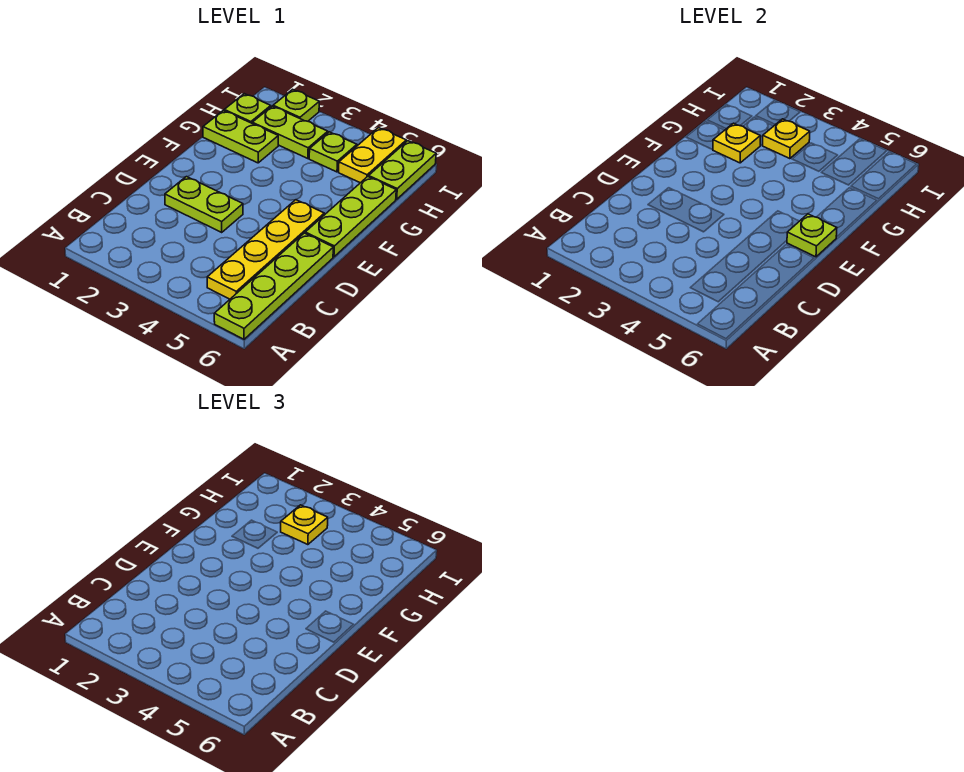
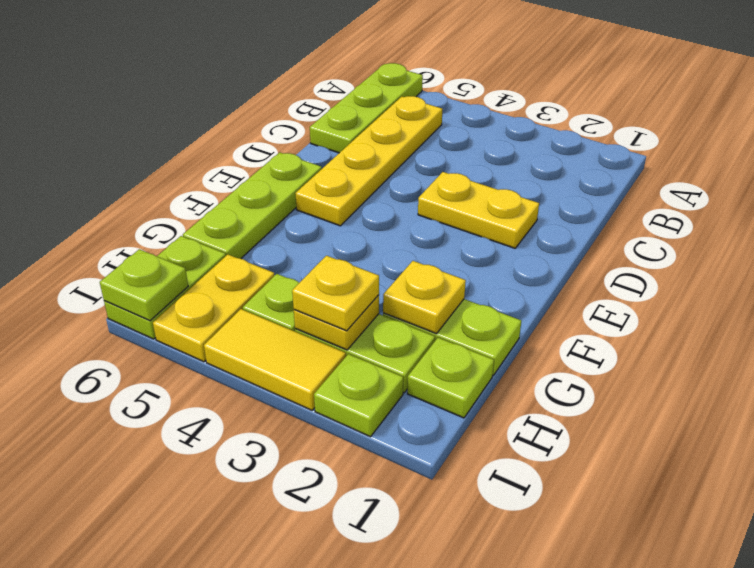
lime 1x4 plate [214,233,333,339] -> lime 1x3 plate [310,63,423,153]
lime 1x2 plate [165,177,243,232] -> yellow 1x2 plate [418,172,539,248]
lime 1x1 plate [787,214,837,257] -> lime 1x1 plate moved to [100,249,188,321]
none -> yellow 1x2 tile [204,309,346,410]

